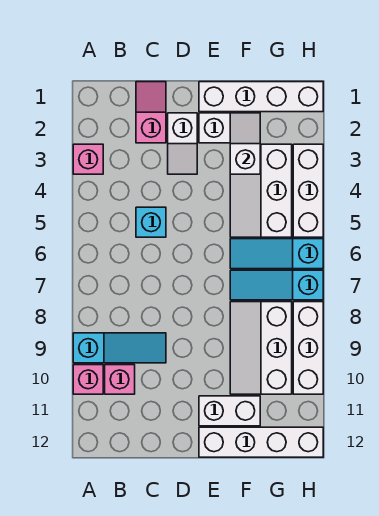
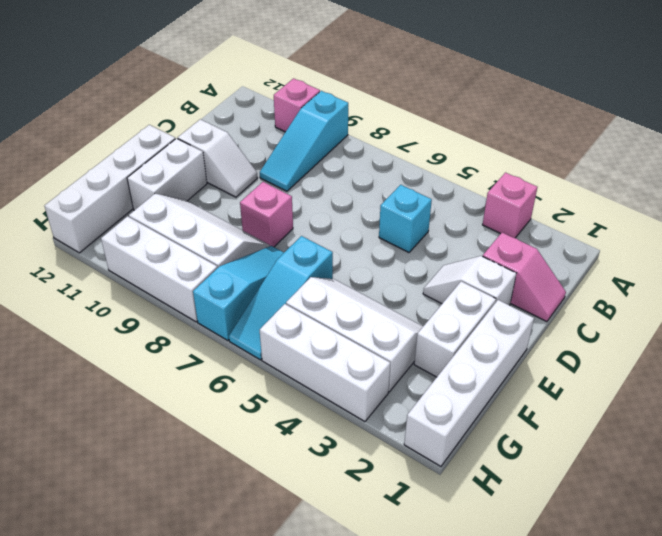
pink 1x1 brick [105,365,135,394] -> pink 1x1 brick moved to [240,182,293,247]
white 1x2 slope [230,113,260,174] -> white 1x2 slope moved to [178,119,257,197]
cyan 1x3 slope [230,239,323,269] -> cyan 1x3 slope turned to [229,236,333,360]

